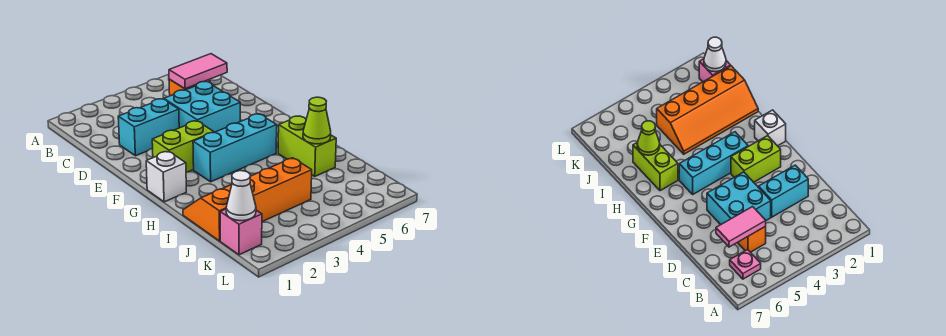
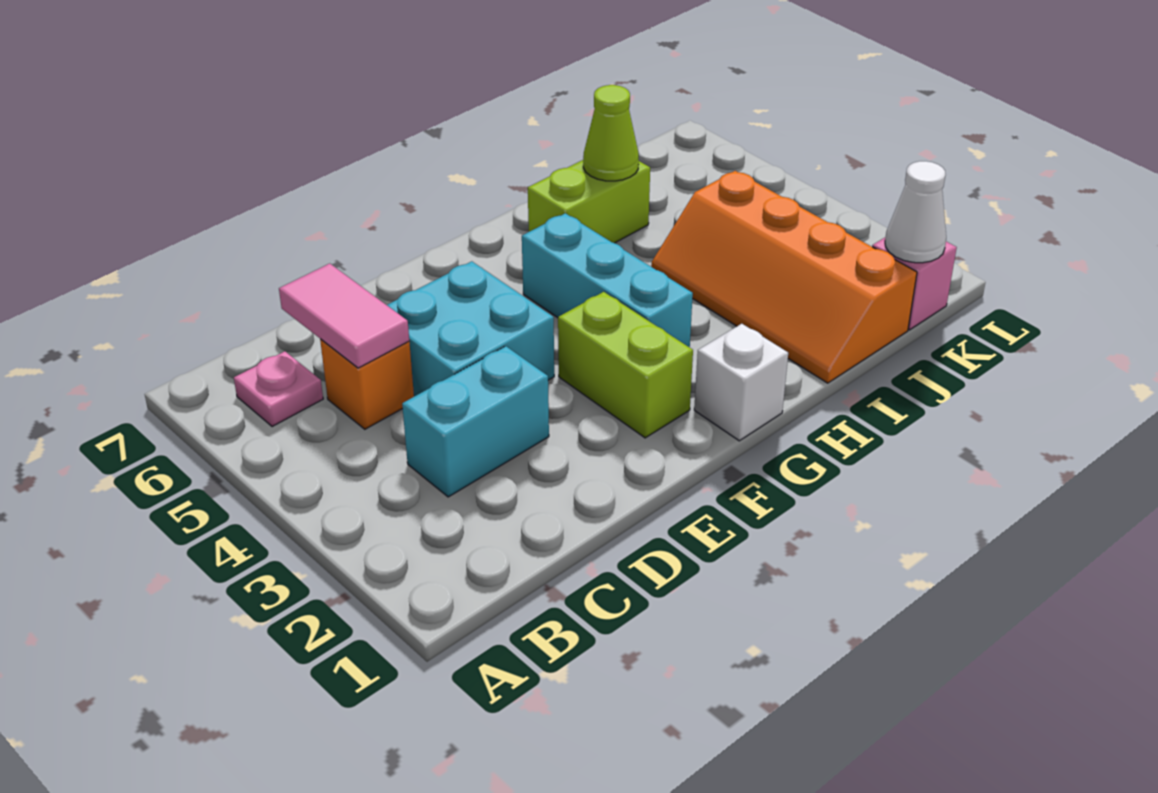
cyan 1x2 brick [118,99,179,156] -> cyan 1x2 brick turned to [402,346,549,497]

